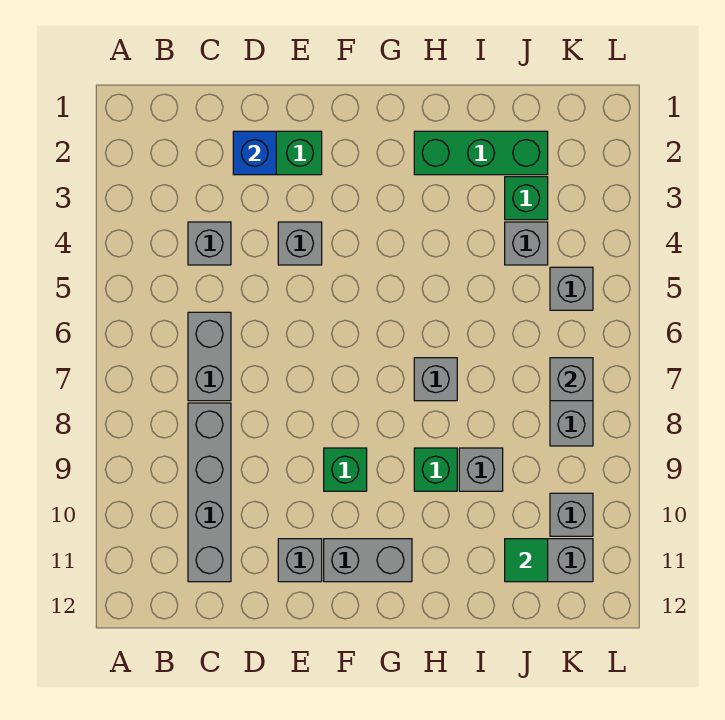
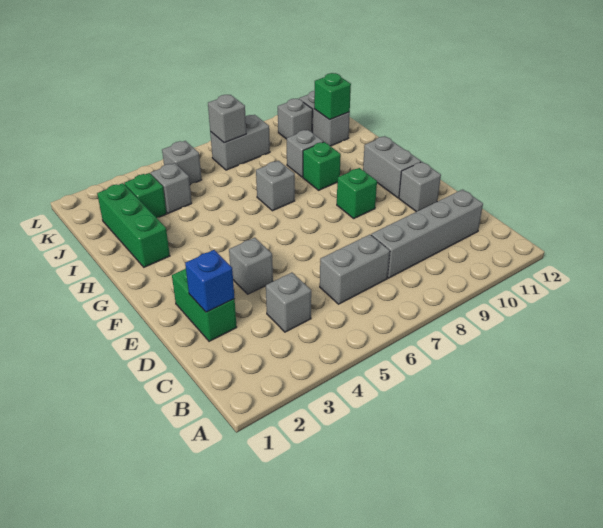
green 1x1 tile [505,539,548,582] -> green 1x1 brick [314,73,351,120]

